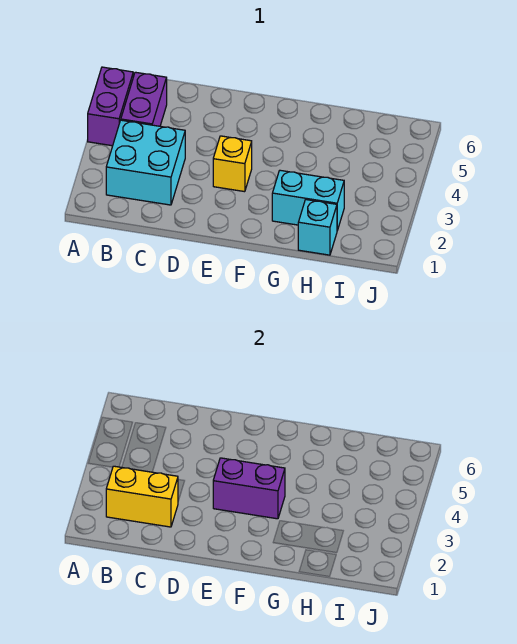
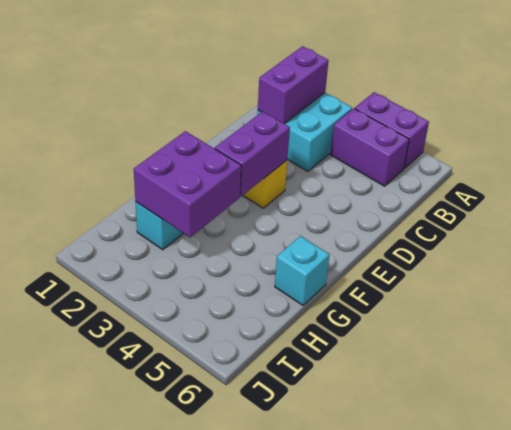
yellow 1x2 brick [106,466,178,527] -> purple 1x2 brick [258,46,329,124]
none -> purple 2x2 brick [134,131,241,237]
cyan 1x1 brick [298,200,337,255] -> cyan 1x1 brick moved to [275,236,329,305]

